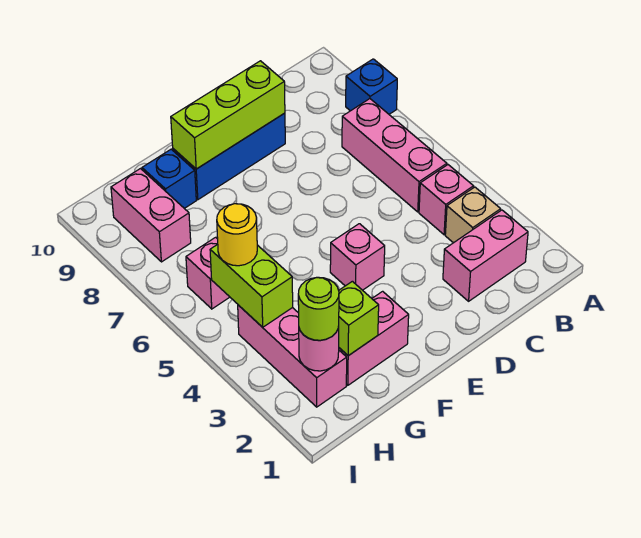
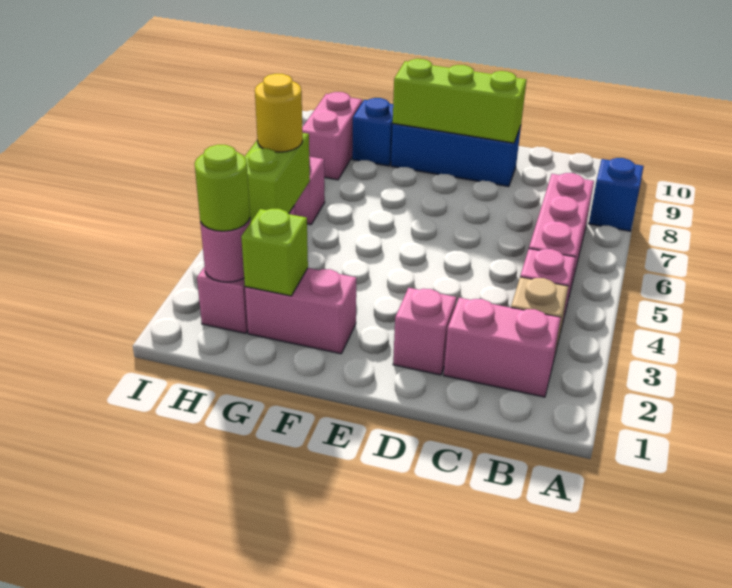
pink 1x1 brick [330,224,385,290] -> pink 1x1 brick moved to [393,288,456,375]

